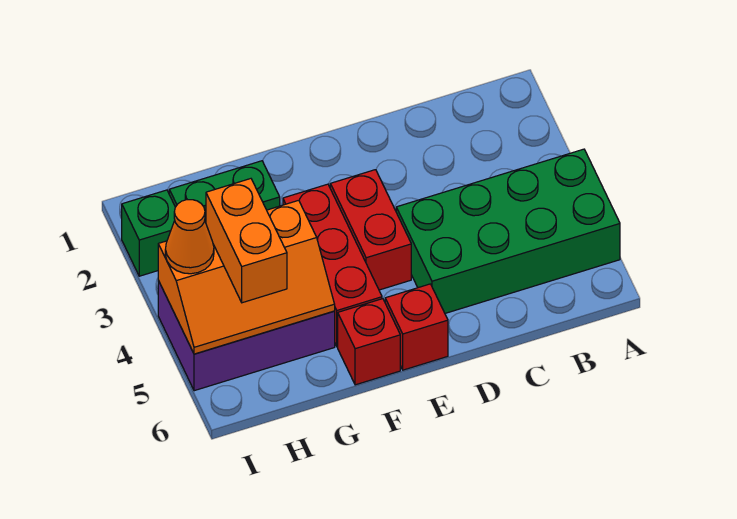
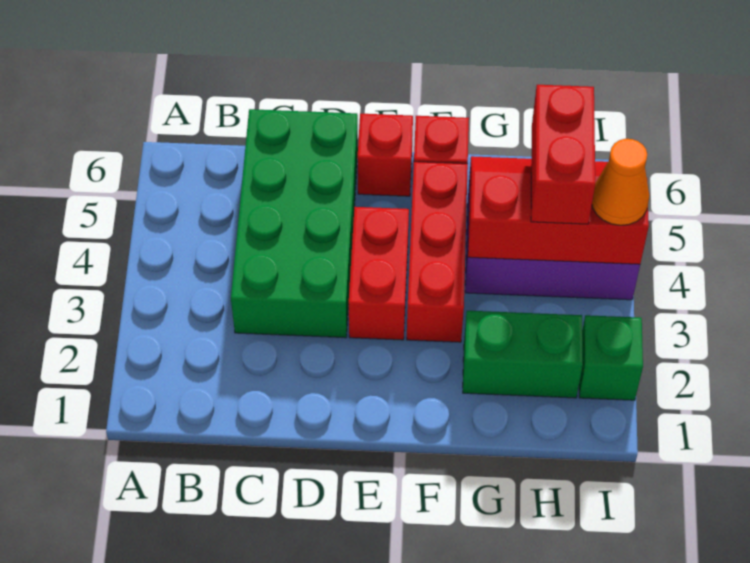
green 2x4 brick [396,149,620,313] -> green 2x4 brick turned to [231,109,358,338]
orange 2x3 slope [158,200,335,354] -> red 2x3 slope [468,156,649,264]
orange 1x2 brick [206,179,287,303] -> red 1x2 brick [531,85,595,224]

